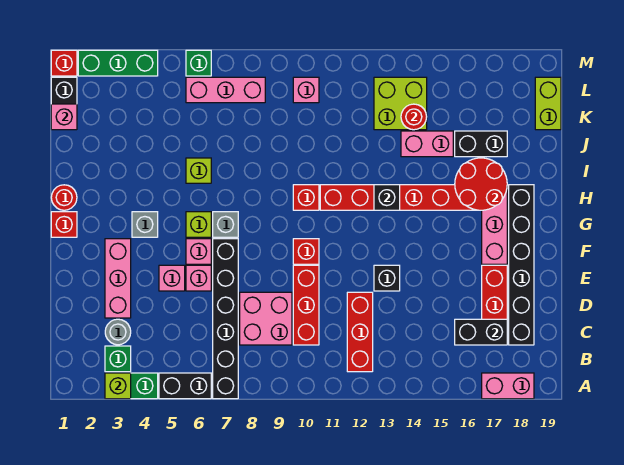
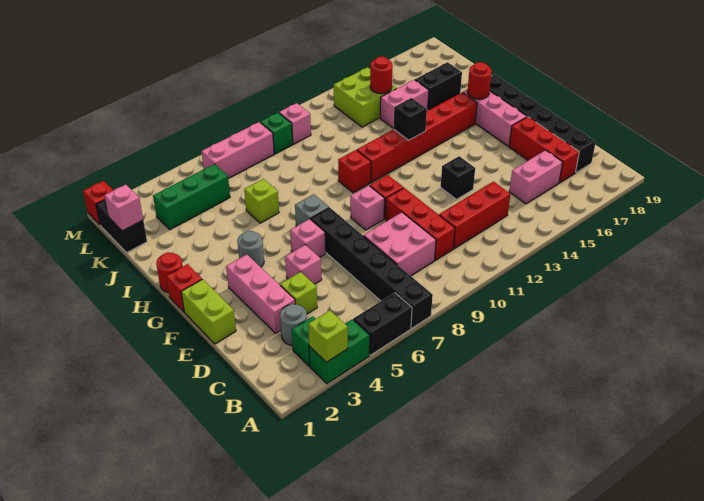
pink 1x2 brick [482,373,534,399] -> pink 1x2 brick moved to [509,150,563,204]
red 1x3 brick [347,292,373,372] -> red 1x3 brick turned to [439,182,510,249]
black 1x2 brick [455,319,507,345] -> none
pink 1x1 brick [186,265,211,291] -> pink 1x1 brick moved to [350,186,384,230]
grey 1x1 brick [132,212,158,237] -> grey 1x1 round brick [237,231,264,267]
lime 1x1 brick [186,212,211,237] -> lime 1x1 brick moved to [280,272,317,314]
red 2x2 round brick [455,158,507,210] -> red 1x1 round brick [467,62,492,99]
lime 1x2 brick [535,77,561,130] -> lime 1x2 brick moved to [181,279,236,344]
green 1x3 brick [78,50,158,76] -> green 1x3 brick moved to [153,164,230,229]
green 1x1 brick [186,50,211,76] -> green 1x1 brick moved to [260,113,293,154]

